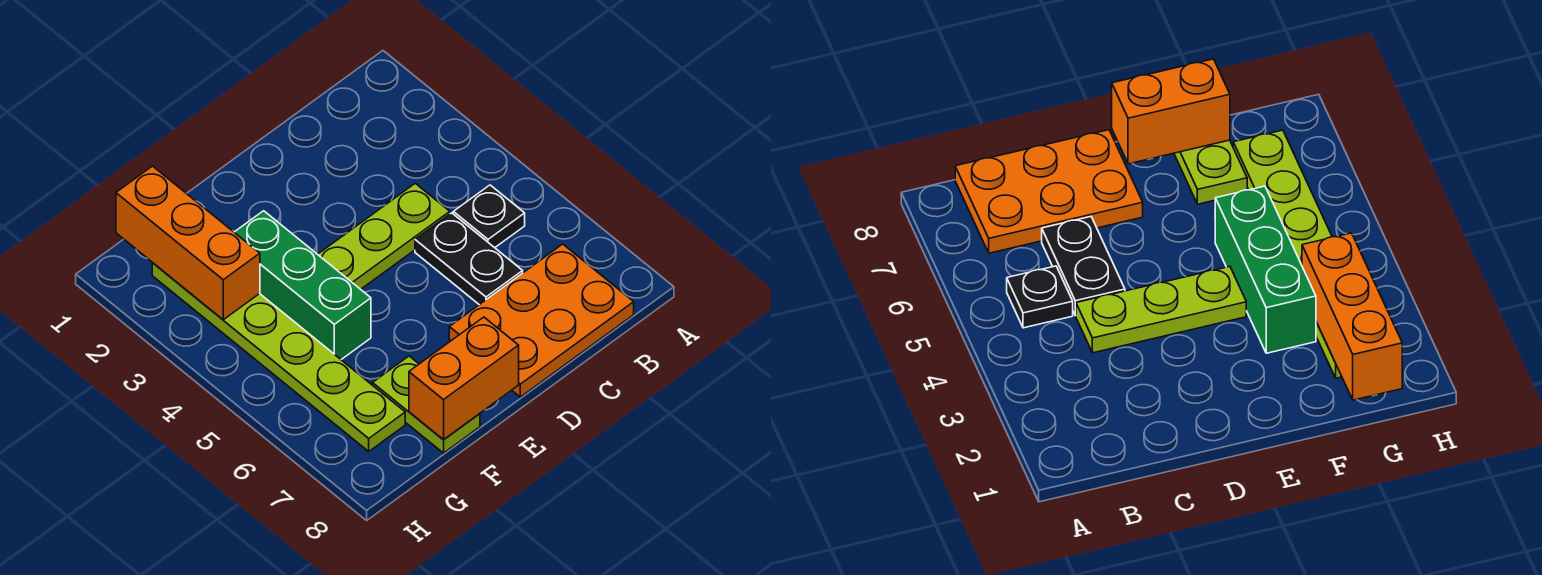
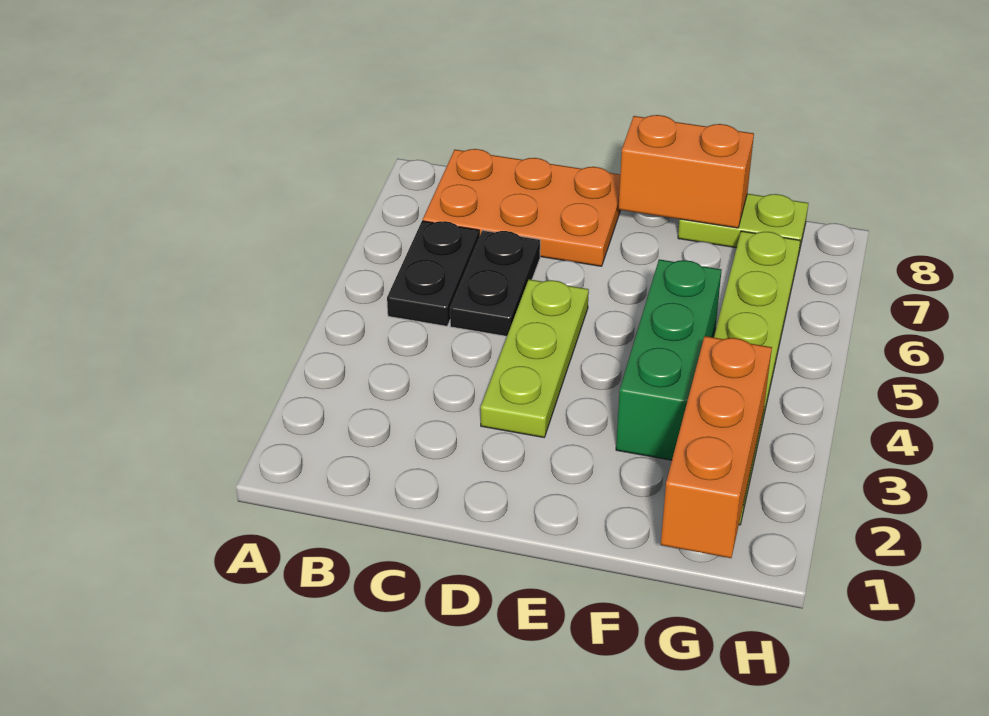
black 1x1 plate [453,185,525,248] -> black 1x2 plate [387,221,479,326]
lime 1x3 plate [318,183,450,289] -> lime 1x3 plate turned to [481,279,589,437]
lime 1x2 plate [373,356,480,453] -> lime 1x2 plate turned to [678,194,808,252]

